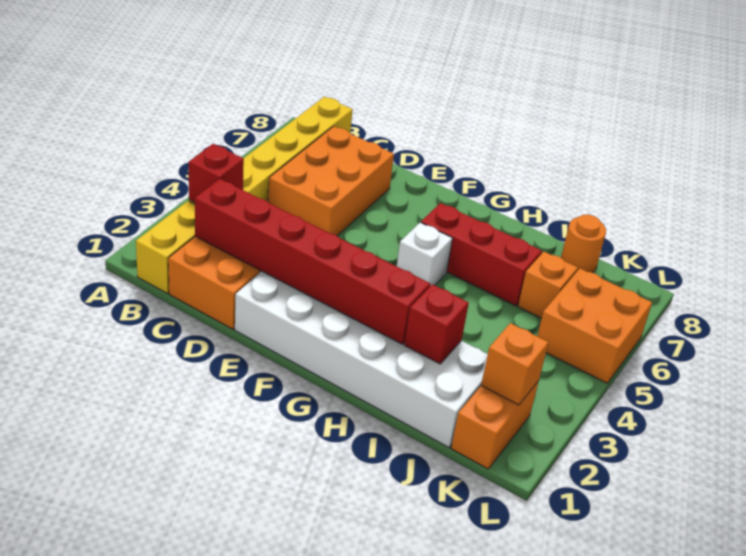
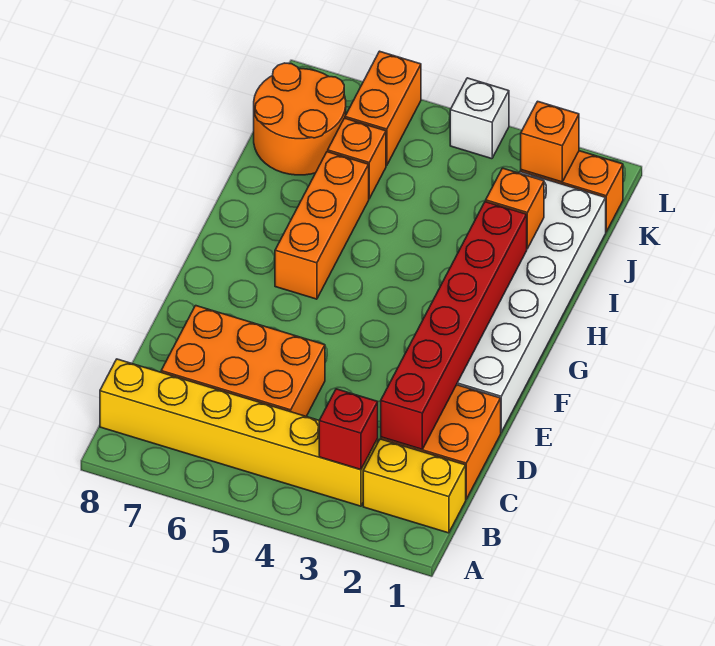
white 1x1 brick [397,222,453,286] -> white 1x1 brick moved to [450,78,509,159]
red 1x3 brick [421,203,542,306] -> orange 1x3 brick [275,152,369,299]
red 1x1 brick [404,284,469,364] -> orange 1x1 brick [486,168,544,249]
orange 1x1 round brick [561,214,606,273] -> orange 2x2 round brick [254,63,346,175]
orange 2x2 brick [537,269,652,383] -> orange 1x2 brick [345,51,421,165]

